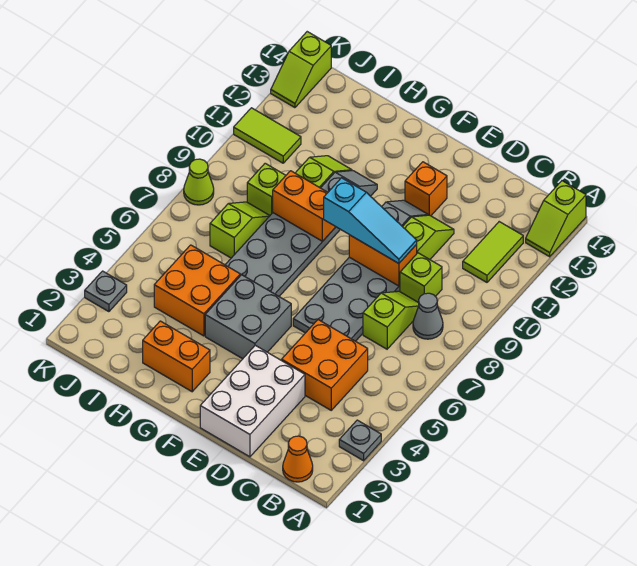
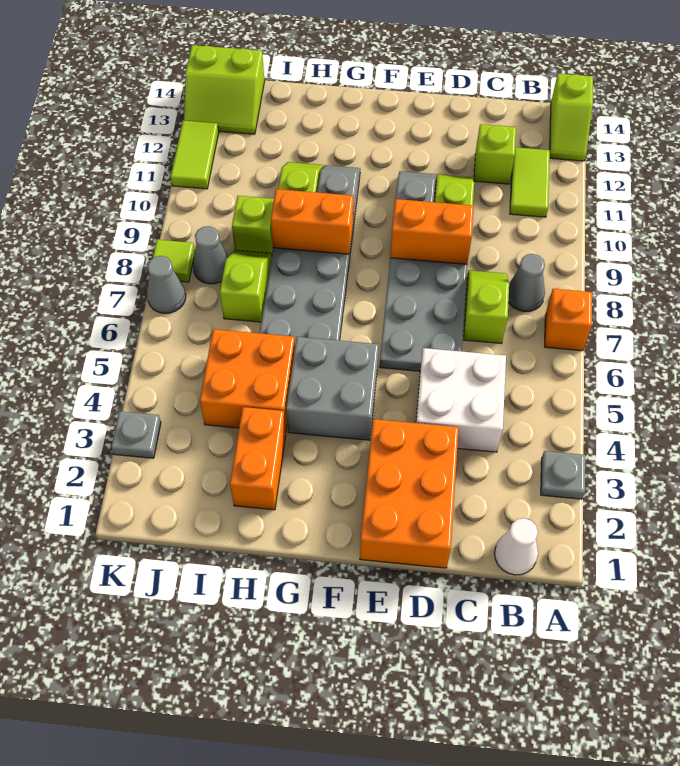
orange 1x1 cone [283,436,313,482] -> white 1x1 cone [495,518,538,575]
orange 2x2 brick [282,320,368,410] -> white 2x2 brick [416,348,506,452]
lime 1x1 brick [400,253,442,303] -> lime 1x1 brick moved to [474,124,516,184]
white 2x3 brick [200,345,305,457] -> orange 2x3 brick [360,419,459,568]
cyan 1x3 slope [324,178,417,263] -> none
orange 1x1 brick [405,162,447,216] -> orange 1x1 brick moved to [545,289,592,351]
orange 1x2 brick [143,321,210,392] -> orange 1x2 brick turned to [230,407,286,510]
none -> grey 1x1 cone [193,226,228,284]
lime 1x2 tile [234,108,301,163] -> lime 1x2 tile turned to [171,120,219,189]
none -> grey 1x1 cone [147,256,186,313]
lime 1x1 cone [184,159,214,205] -> lime 1x1 tile [153,240,195,282]
lime 1x2 slope [271,32,331,108] -> lime 2x2 slope [184,45,265,134]

